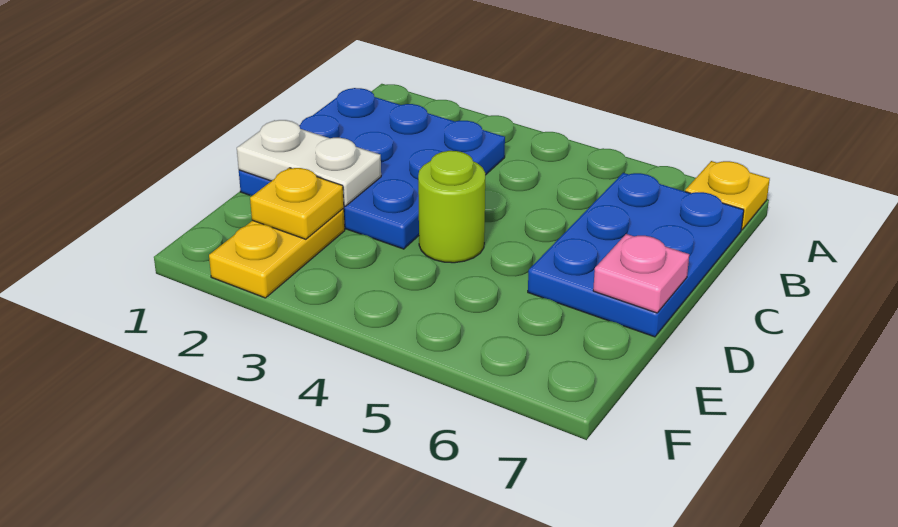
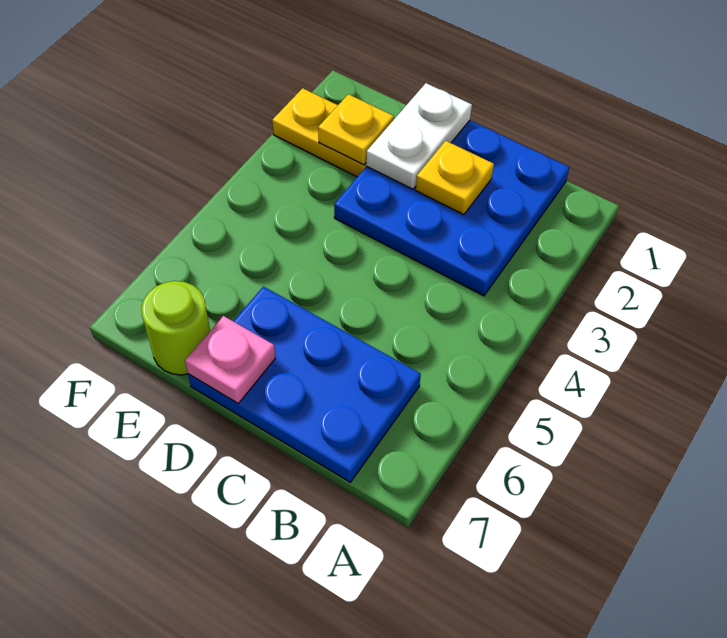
yellow 1x1 plate [685,161,770,230] -> yellow 1x1 plate moved to [416,141,494,215]
lime 1x1 round brick [418,151,485,263] -> lime 1x1 round brick moved to [141,281,210,375]

